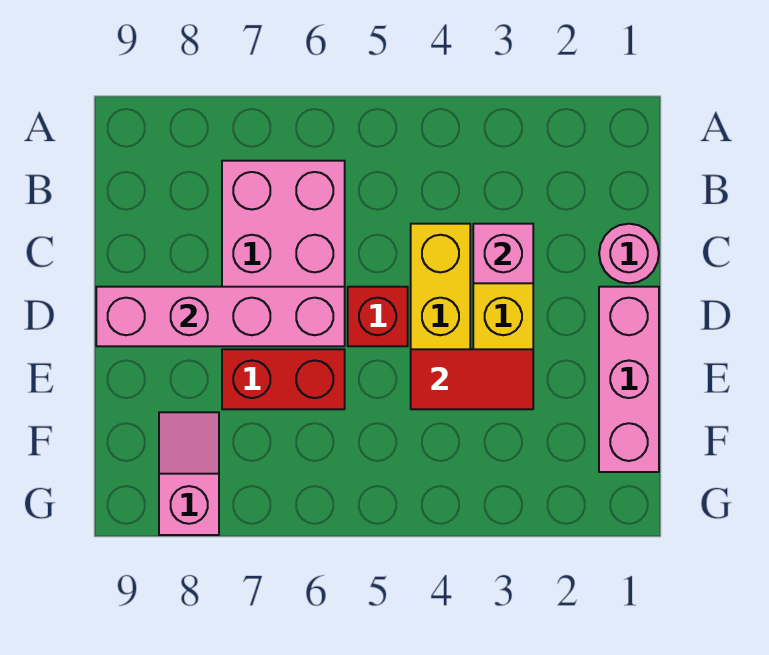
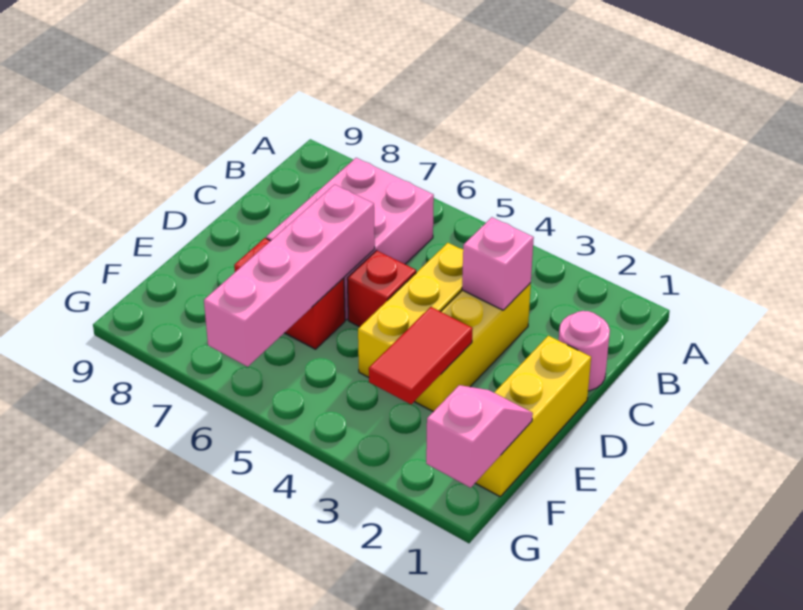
pink 1x3 brick [599,287,659,472] -> yellow 1x3 brick [476,336,591,496]
pink 1x4 brick [96,287,345,346] -> pink 1x4 brick turned to [204,184,375,367]
red 1x2 tile [411,349,533,409] -> red 1x2 tile turned to [369,307,473,404]
pink 1x2 slope [159,412,219,535] -> pink 1x2 slope moved to [426,385,533,488]

